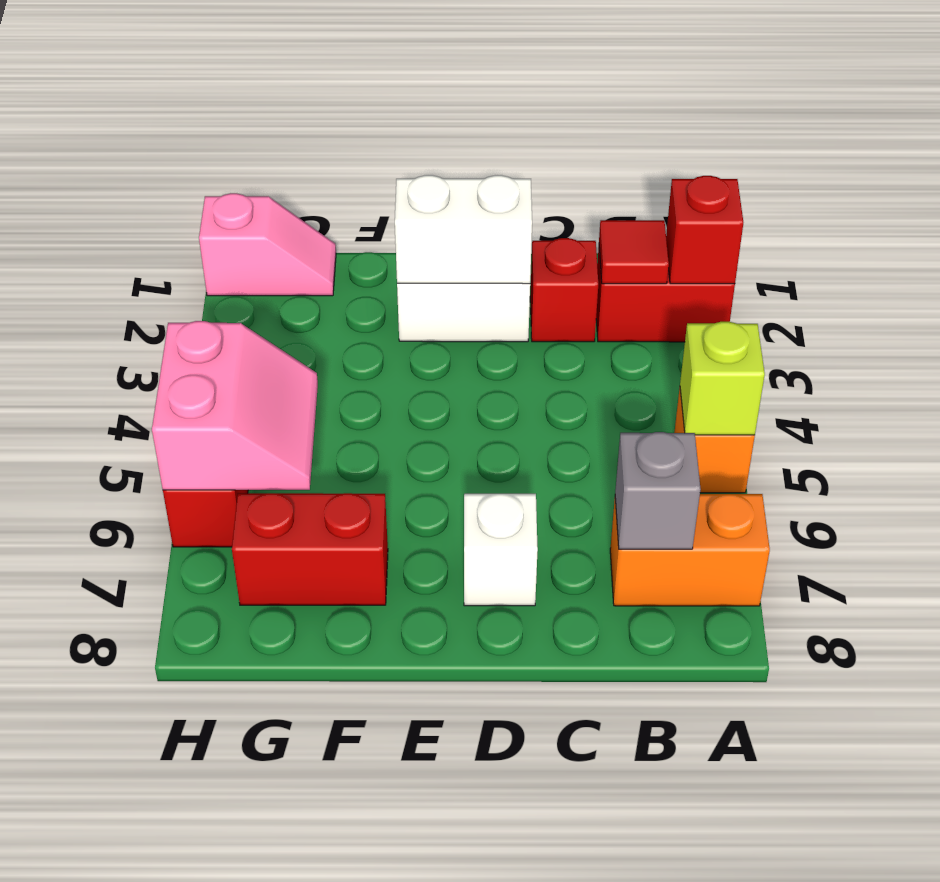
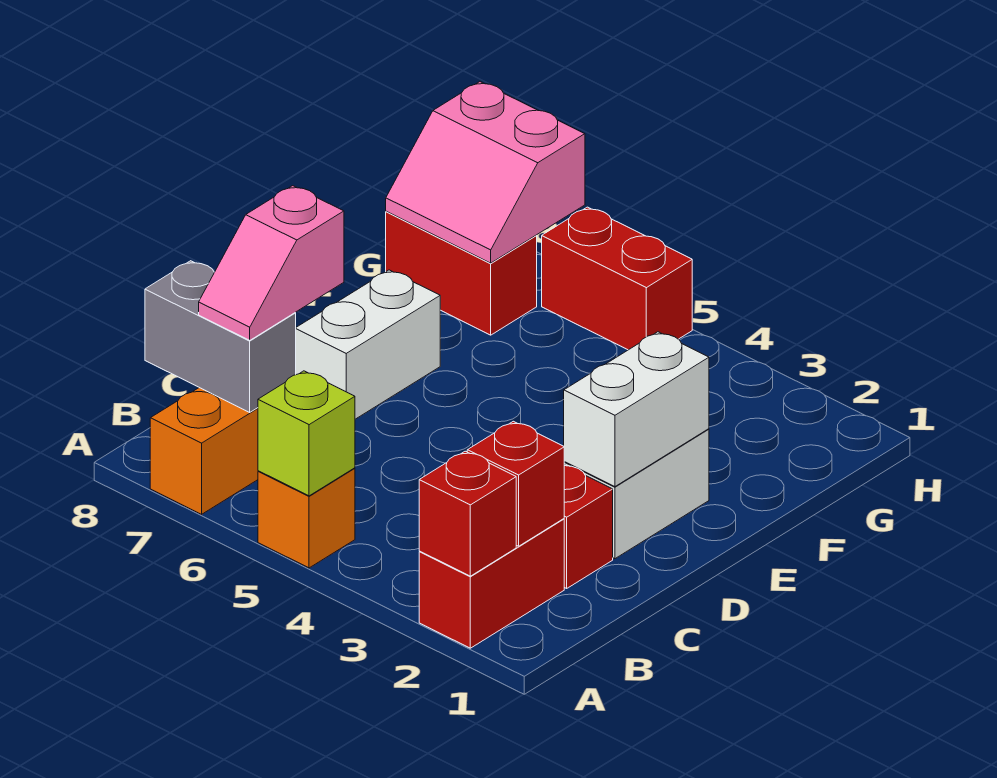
red 1x1 tile [599,220,669,284] -> red 1x1 brick [467,421,564,546]
grey 1x1 brick [615,432,701,549] -> grey 1x2 brick [145,261,296,412]
white 1x1 brick [464,494,538,606] -> white 1x2 brick [296,270,440,419]
red 1x2 brick [232,493,388,605] -> red 1x2 brick turned to [386,211,537,335]
pink 1x2 slope [199,193,336,296] -> pink 1x2 slope moved to [199,186,344,340]
pink 2x2 slope [152,321,318,490] -> pink 2x2 slope moved to [386,82,585,263]

